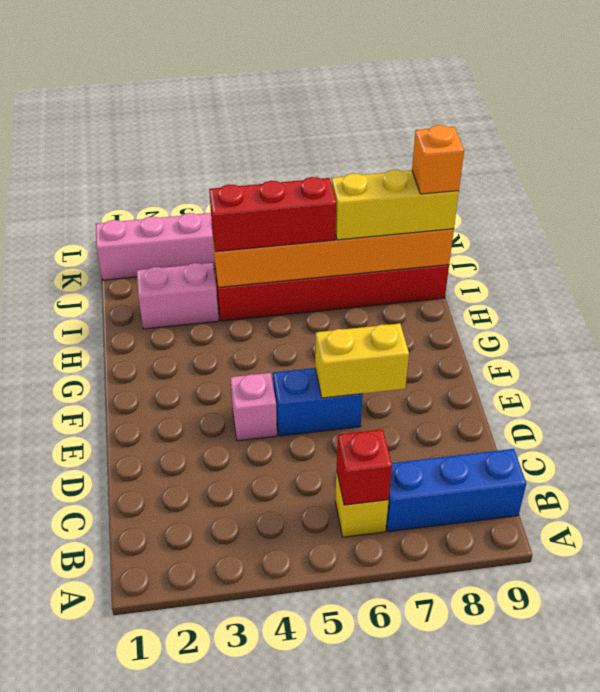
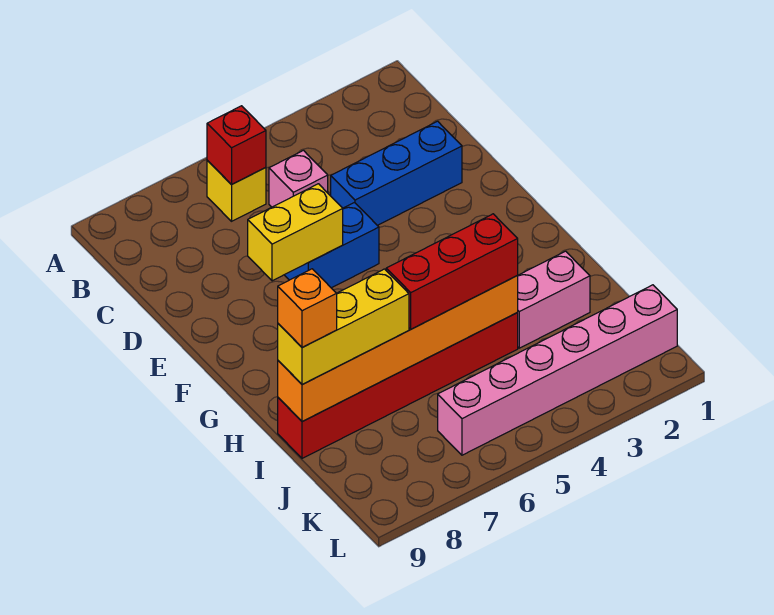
blue 1x3 brick [386,449,526,532] -> blue 1x3 brick moved to [331,121,462,226]
pink 1x1 brick [230,373,277,441] -> pink 1x1 brick moved to [269,150,328,207]

